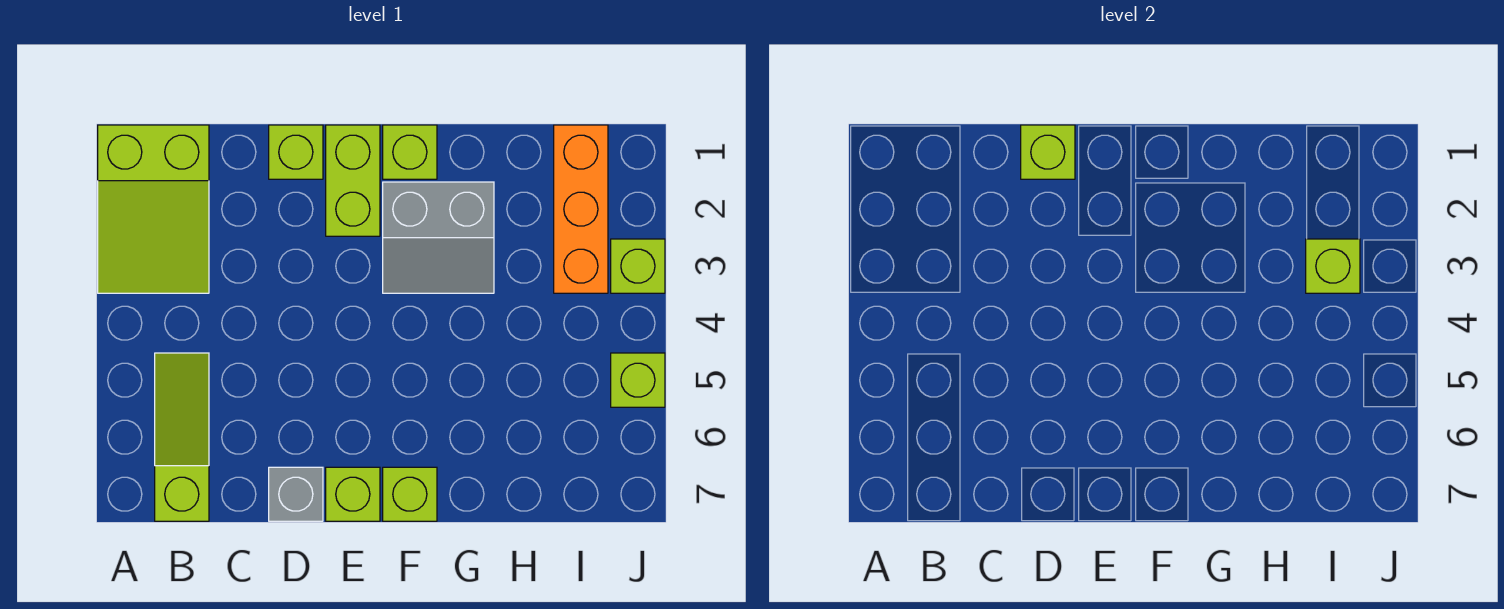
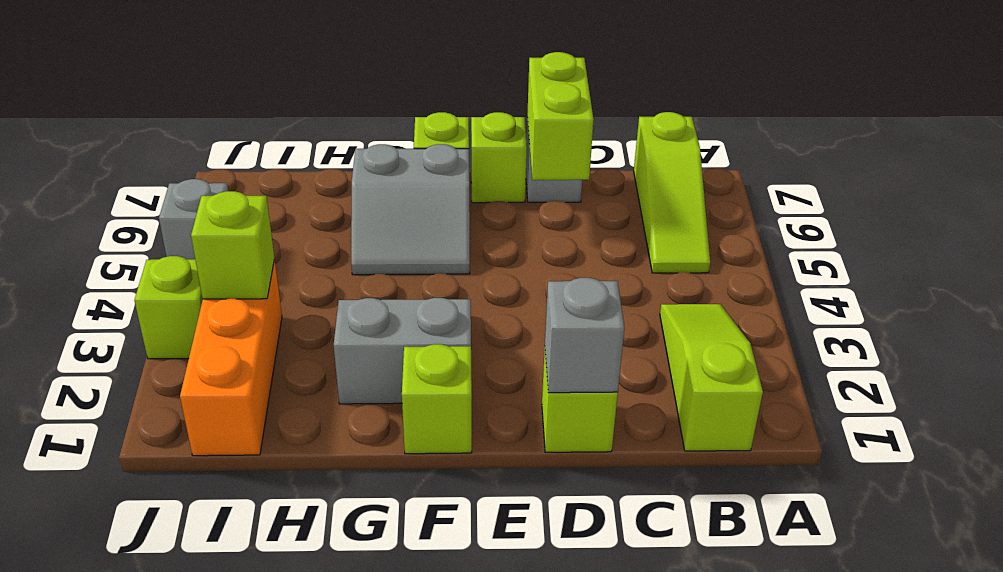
lime 2x3 slope [98,125,209,293] -> lime 1x3 slope [660,304,763,451]
lime 1x1 brick [1021,125,1075,179] -> grey 1x1 brick [545,278,624,393]
lime 1x2 brick [326,125,380,236] -> lime 1x2 brick moved to [527,52,594,180]
none -> grey 2x2 slope [351,144,470,275]
lime 1x1 brick [611,353,665,407] -> grey 1x1 brick [159,179,228,259]

